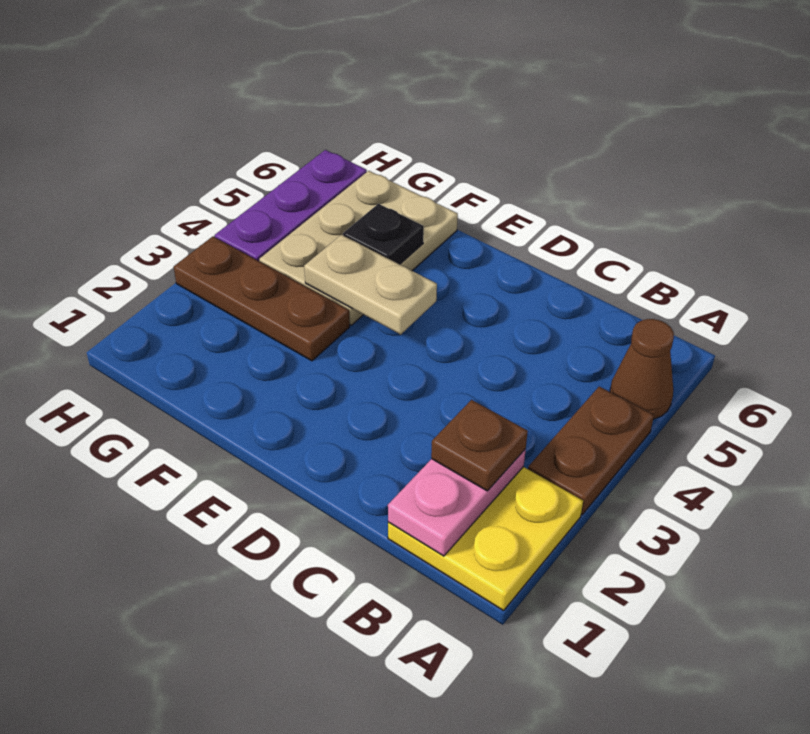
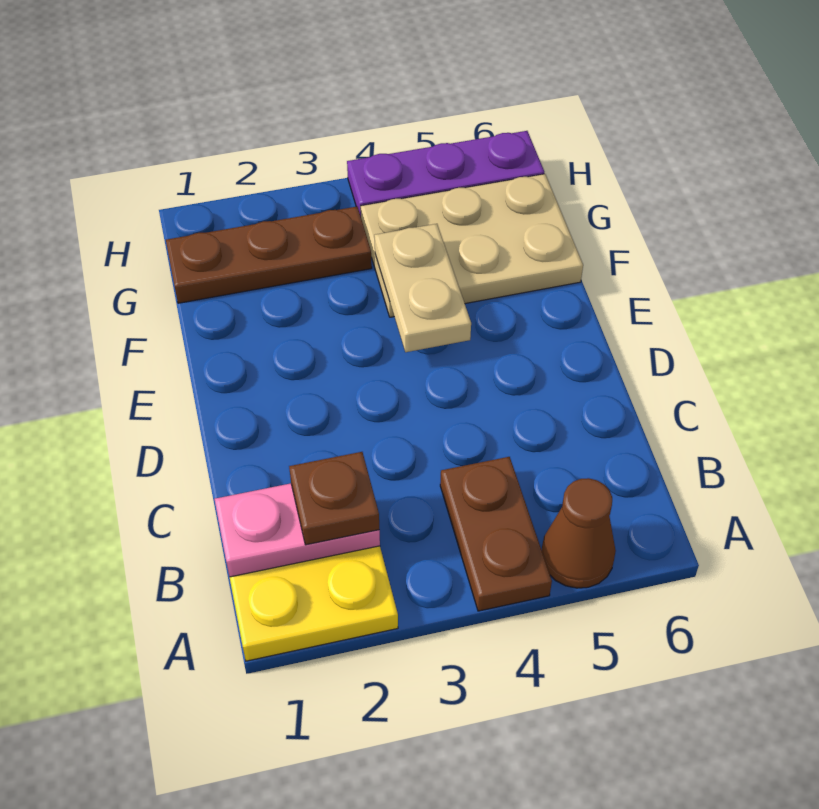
brown 1x2 plate [528,386,654,515] -> brown 1x2 plate turned to [440,457,552,611]
brown 1x3 plate [174,237,350,361] -> brown 1x3 plate turned to [166,207,372,303]
black 1x1 plate [343,204,424,264] -> none

